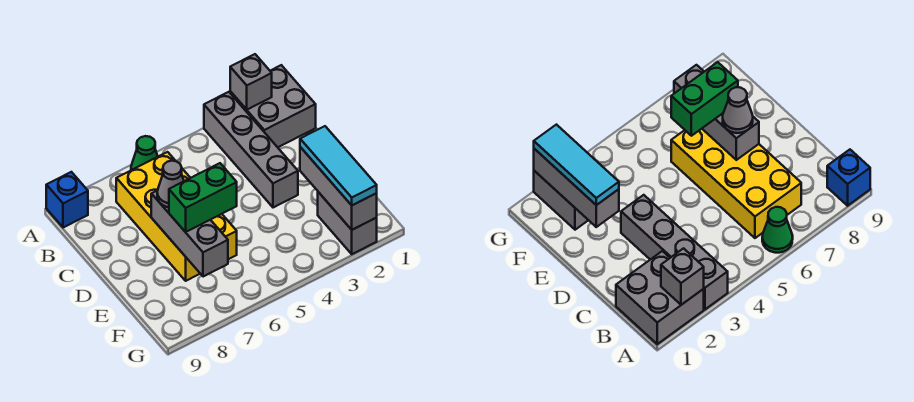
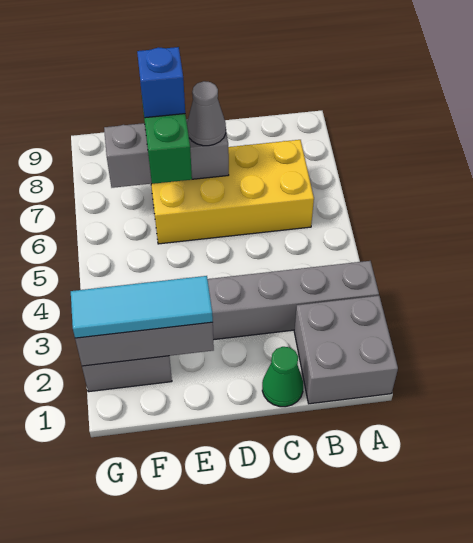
grey 1x1 brick [230,54,272,110] -> none
green 1x1 cone [131,136,158,170] -> green 1x1 cone moved to [262,347,303,407]
blue 1x1 brick [46,172,88,228] -> blue 1x1 brick moved to [137,47,185,118]

